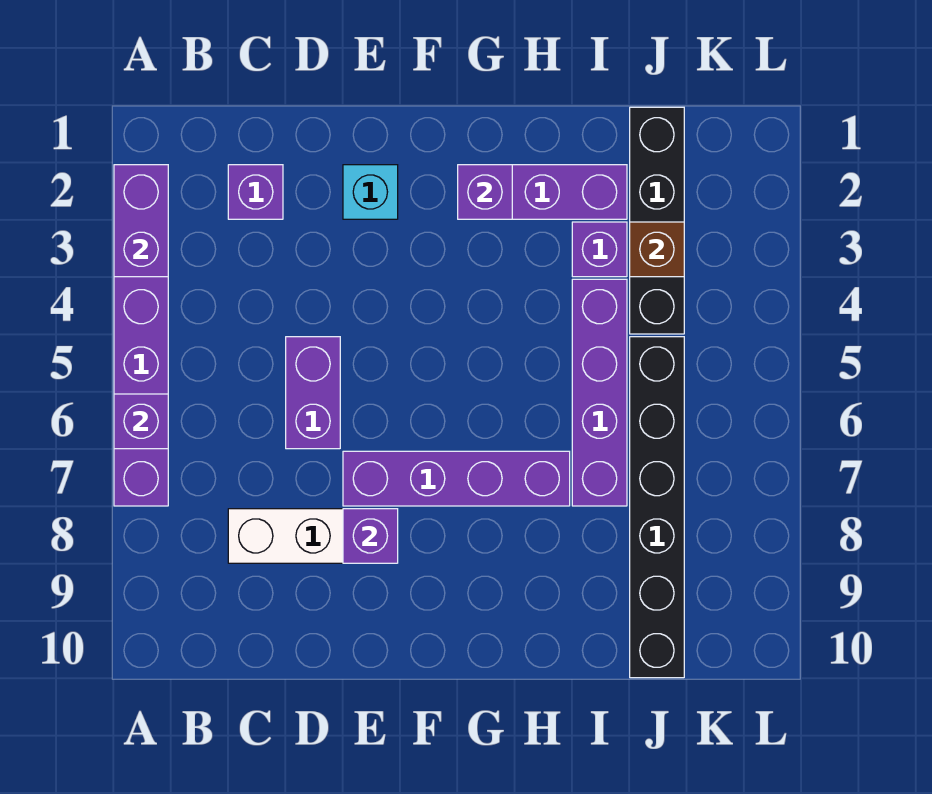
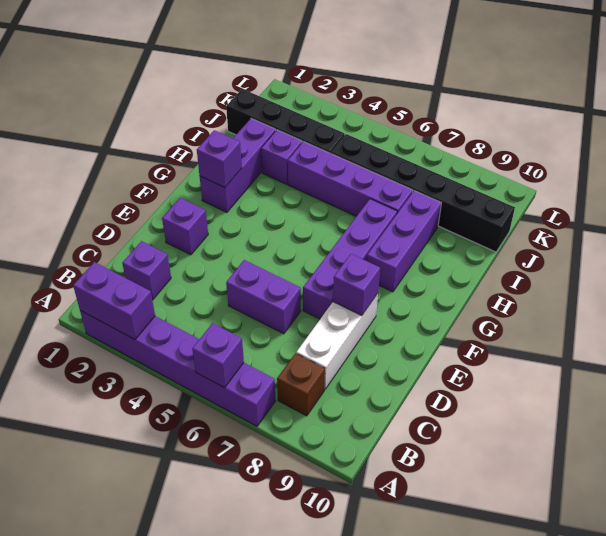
cyan 1x1 brick [343,165,398,219] -> purple 1x1 brick [162,198,208,255]
none -> purple 1x3 brick [367,191,441,292]
brown 1x1 brick [630,222,684,277] -> brown 1x1 brick moved to [277,353,325,416]

